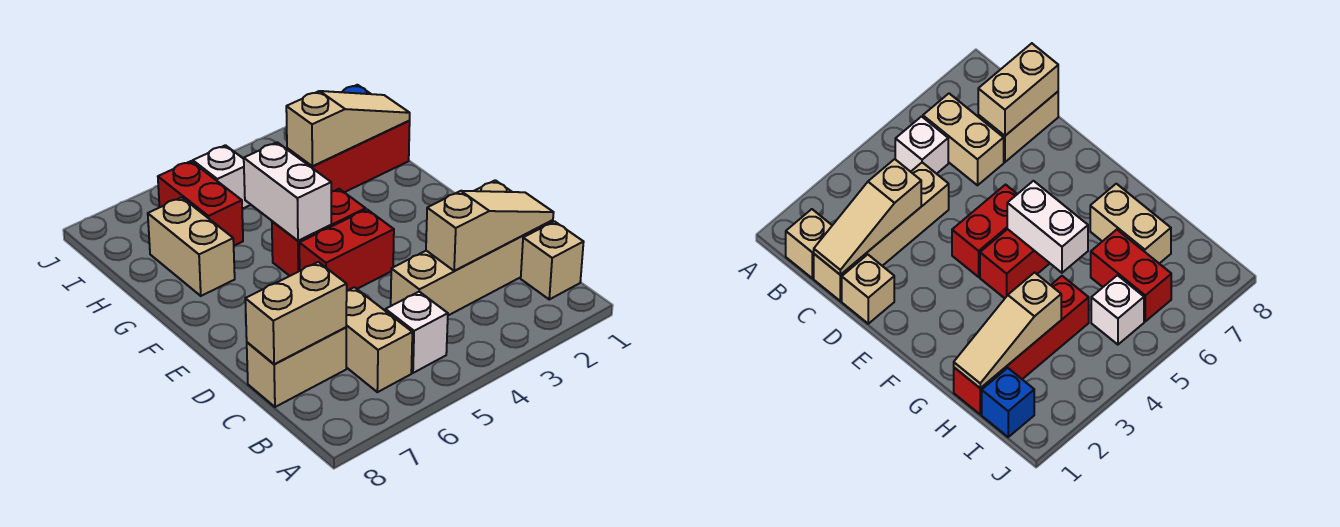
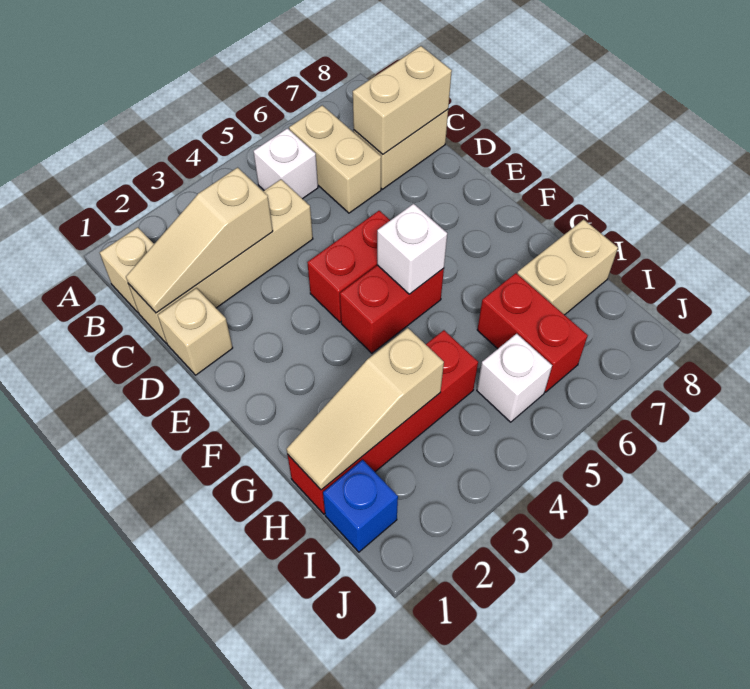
white 1x2 brick [244,142,331,241] -> white 1x1 brick [377,204,447,294]
tan 1x2 brick [148,197,235,296] -> tan 1x2 brick turned to [517,219,618,315]

